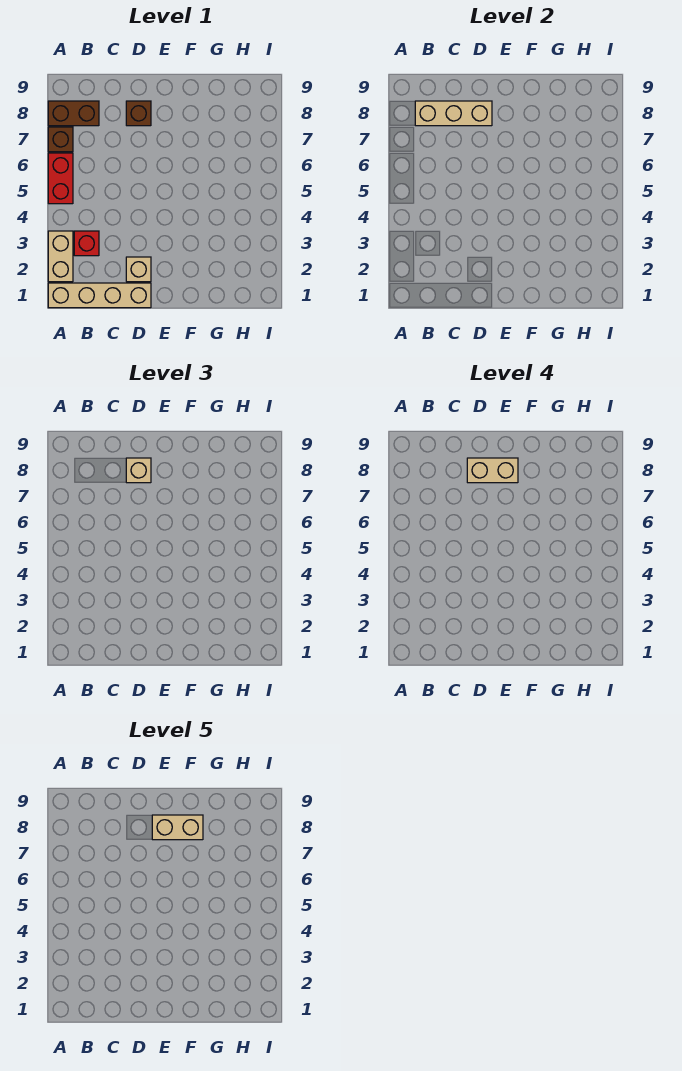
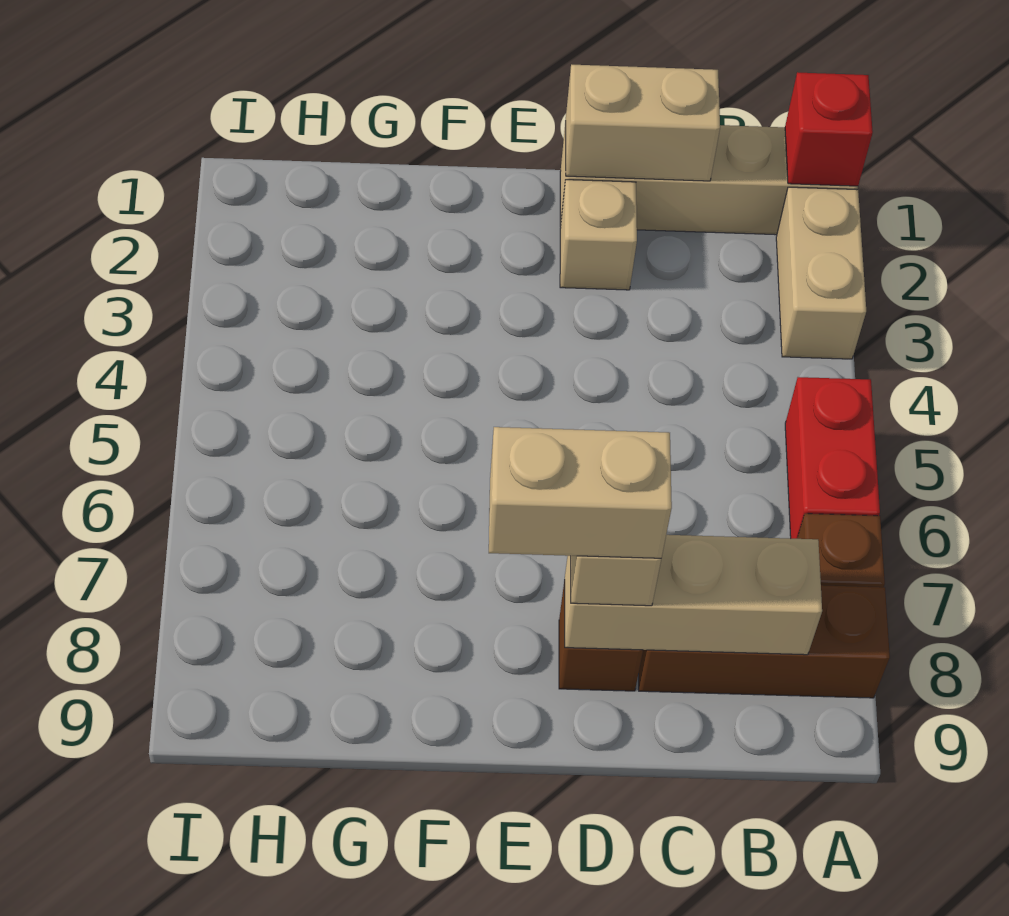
brown 1x2 brick [48,101,99,126] -> brown 1x3 brick [639,585,890,698]
red 1x1 brick [74,231,99,256] -> red 1x1 brick moved to [785,72,873,186]
tan 1x2 brick [152,815,203,840] -> tan 1x2 brick moved to [566,65,720,181]

